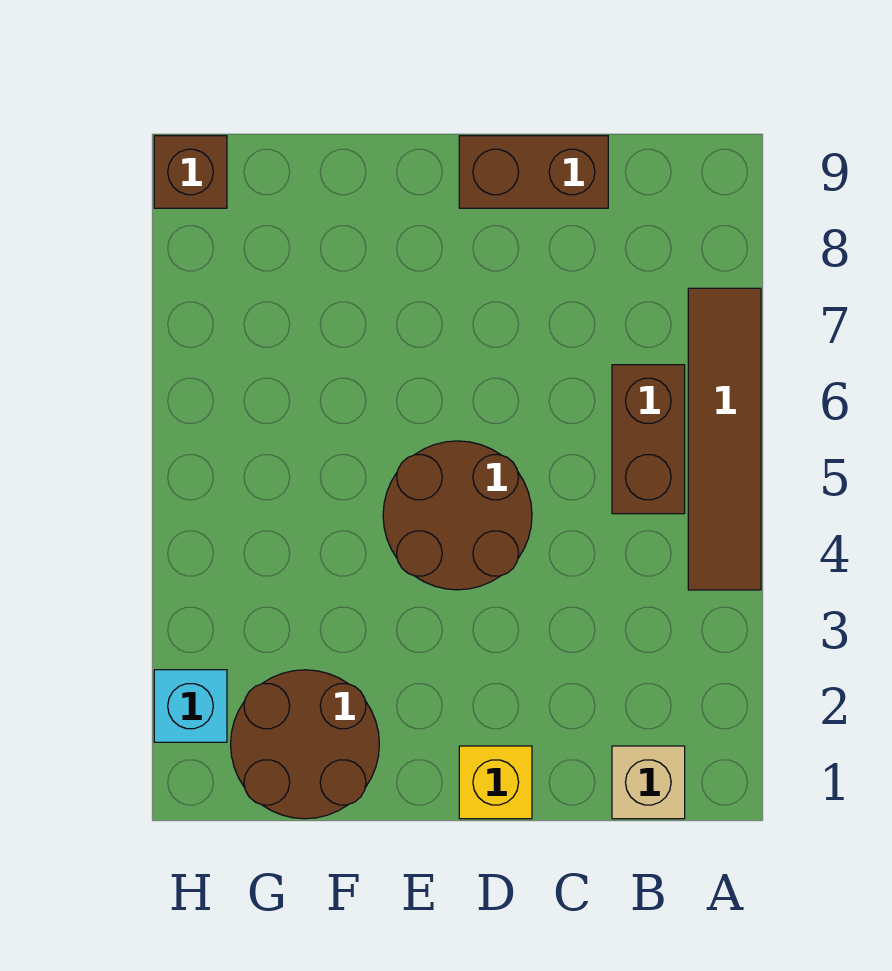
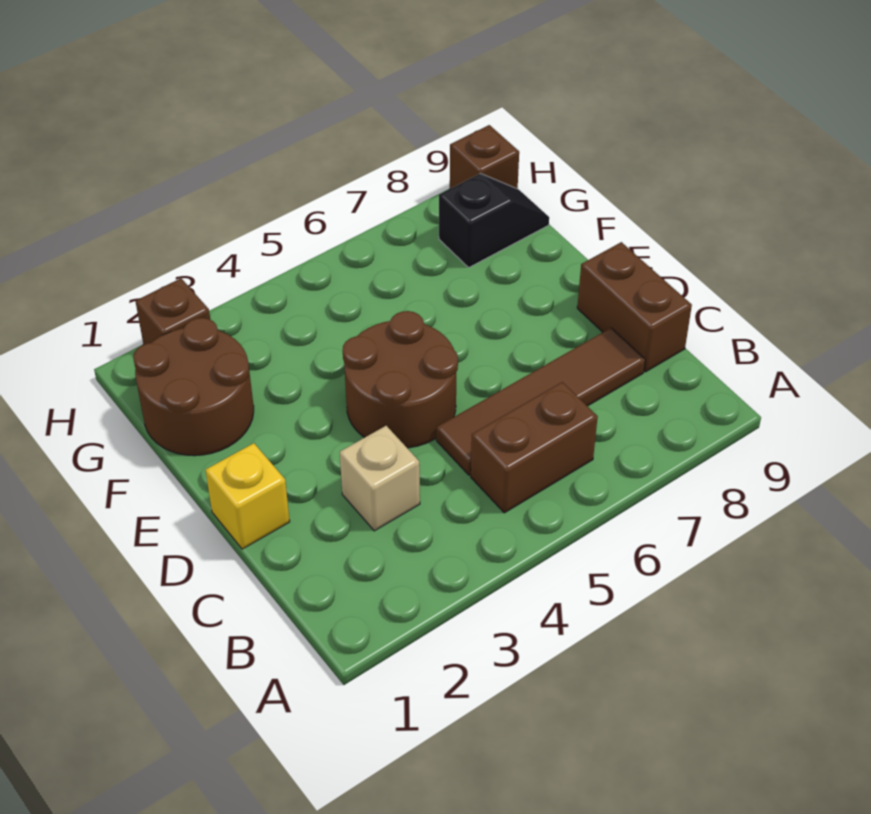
brown 1x4 tile [688,288,761,590] -> brown 1x4 tile moved to [436,328,645,475]
tan 1x1 brick [612,746,685,819] -> tan 1x1 brick moved to [340,426,420,531]
none -> black 1x2 slope [439,174,549,267]
cyan 1x1 brick [154,670,227,742] -> brown 1x1 brick [135,278,210,345]

